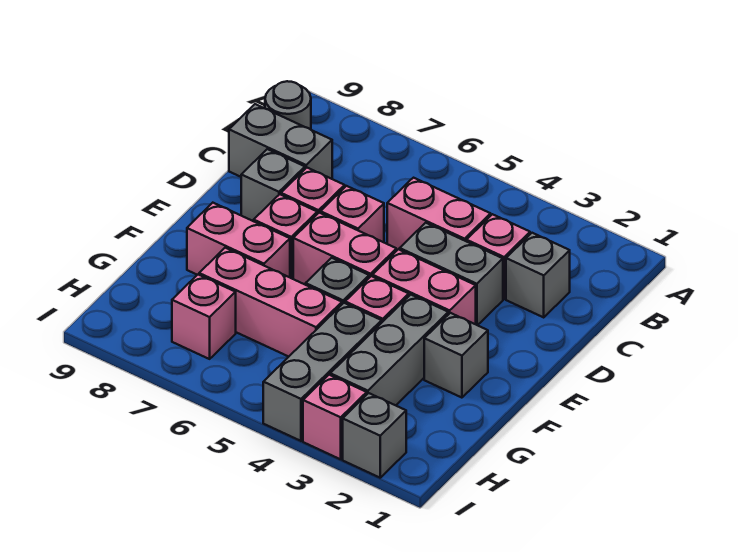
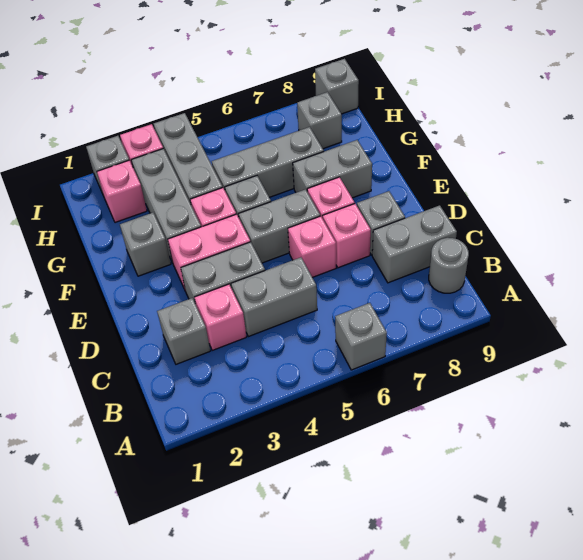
none -> grey 1x1 brick [335,303,387,370]
pink 1x2 brick [387,178,491,250] -> grey 1x2 brick [231,257,317,337]
pink 1x2 brick [293,213,396,285] -> grey 1x2 brick [239,189,320,263]
pink 1x2 brick [187,203,290,277] -> grey 1x2 brick [293,140,372,198]
pink 1x3 brick [199,248,342,357] -> grey 1x3 brick [212,127,324,197]
pink 1x1 brick [172,275,236,359] -> pink 1x1 brick moved to [97,160,147,223]
none -> grey 1x1 brick [297,92,342,149]
none -> grey 1x1 brick [315,59,359,114]

